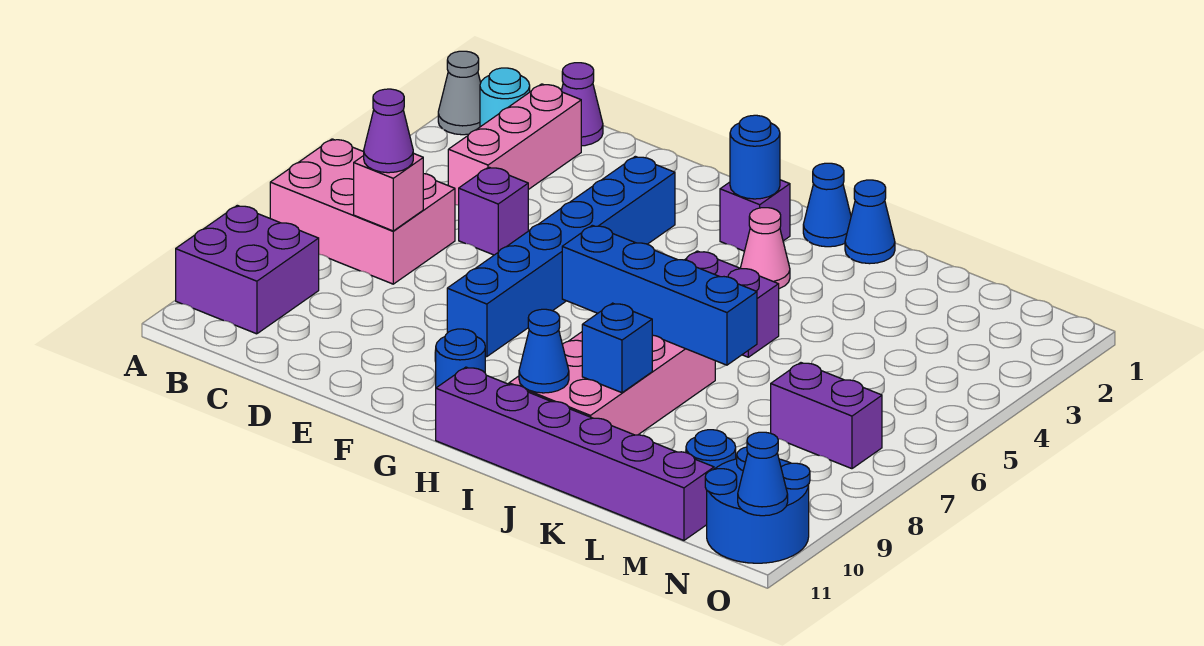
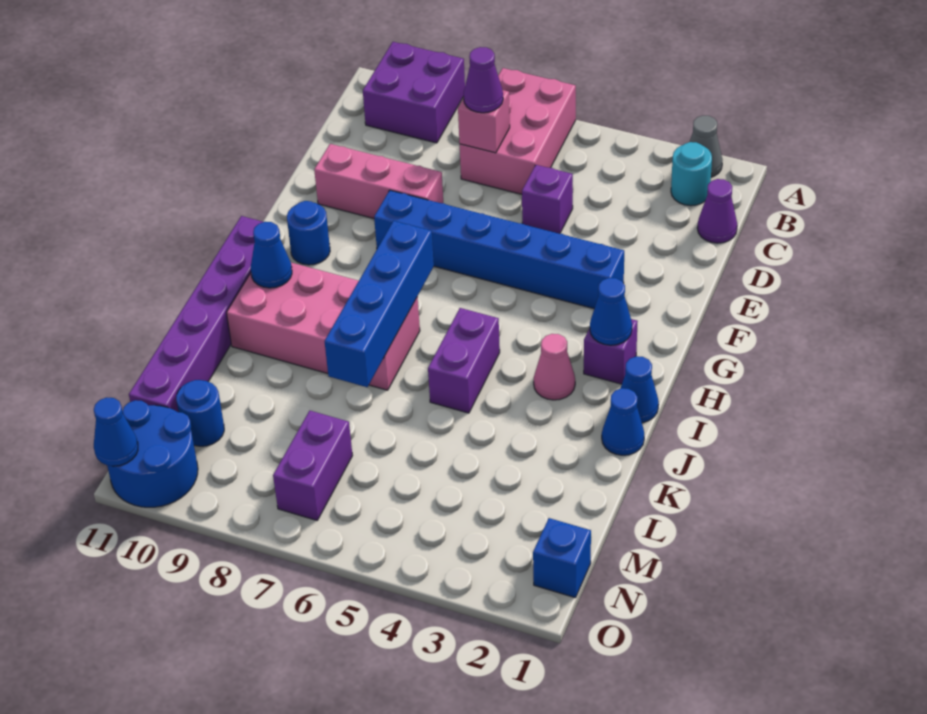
pink 1x3 brick [448,84,581,205] -> pink 1x3 brick moved to [314,144,443,218]
blue 1x1 round brick [730,115,780,199] -> blue 1x1 cone [590,278,632,345]
blue 1x1 brick [582,303,652,393] -> blue 1x1 brick moved to [533,518,591,598]

